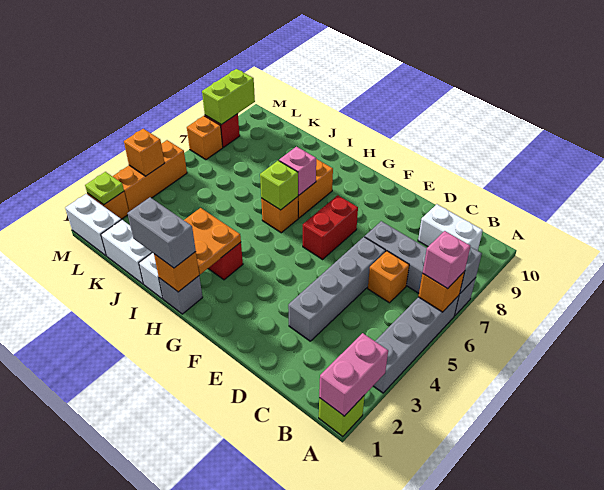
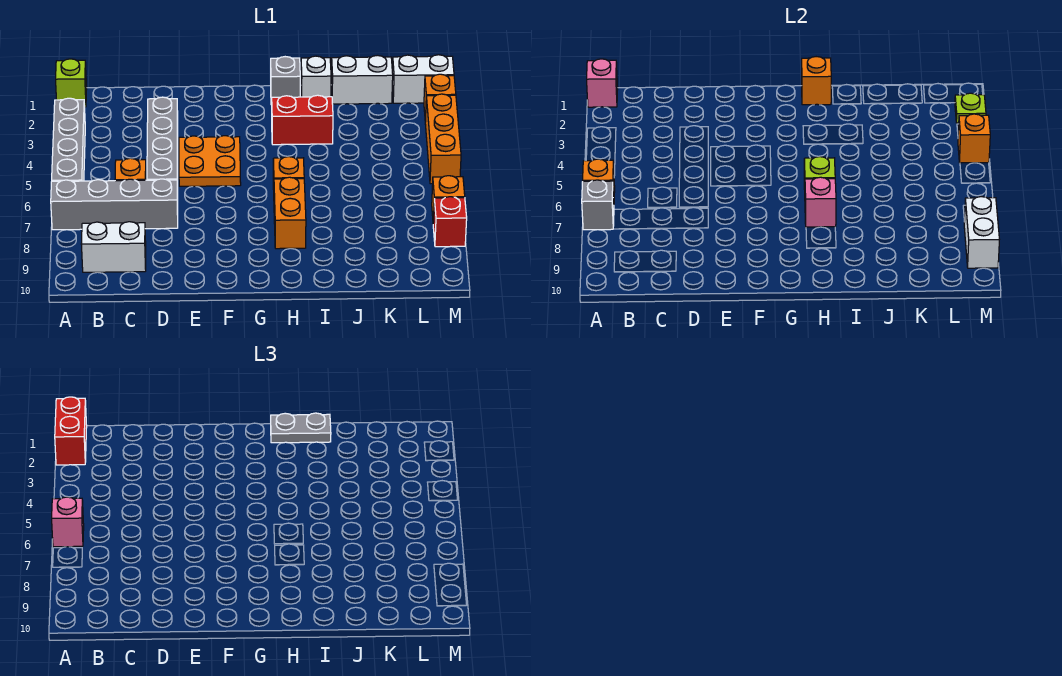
pink 1x2 brick [319,333,388,416] -> pink 1x1 brick [587,59,618,107]
red 1x2 brick [303,195,358,259] -> red 1x2 brick moved to [55,397,87,465]
grey 1x2 brick [127,197,196,268] -> grey 1x2 plate [271,413,331,443]
orange 2x2 plate [184,208,241,274] -> orange 2x2 plate moved to [179,136,241,186]
lime 1x2 brick [202,69,255,125] -> white 1x2 brick [964,197,999,268]

